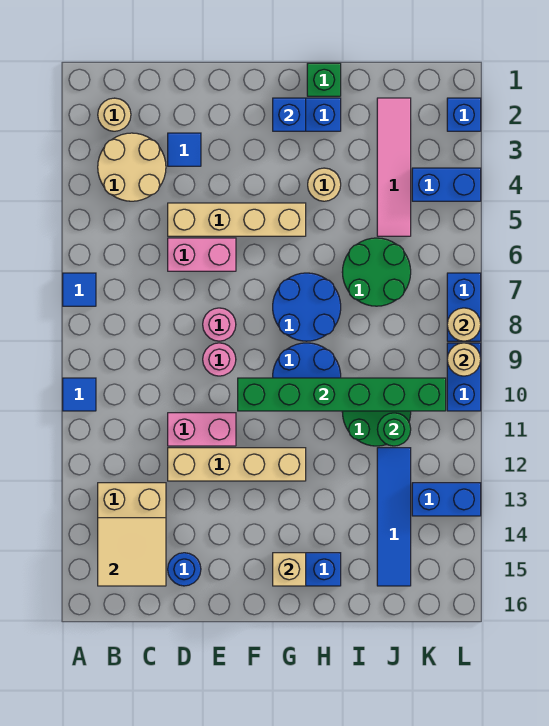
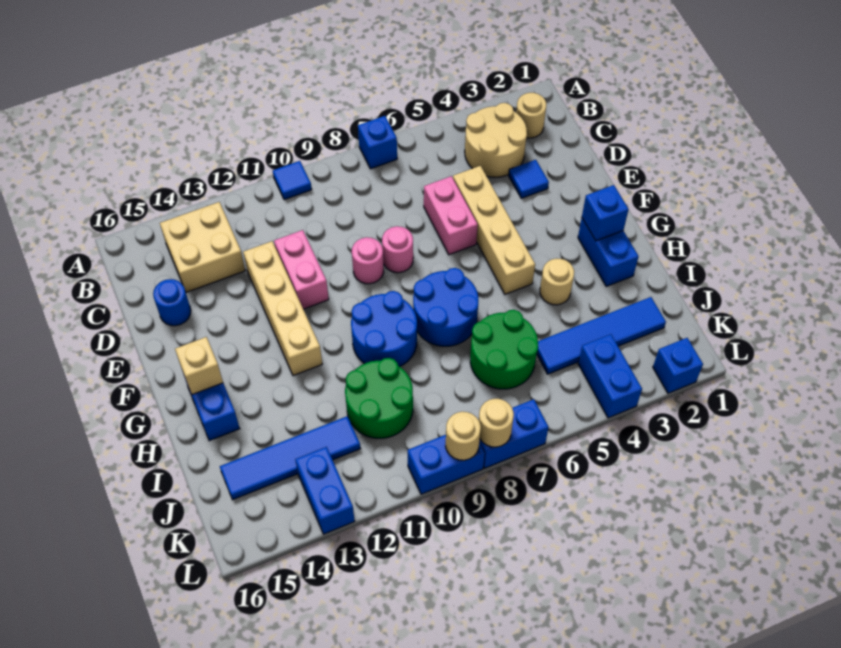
blue 1x1 tile [63,273,96,306] -> blue 1x1 brick [358,116,397,169]
tan 2x2 tile [98,518,166,586] -> none
green 1x6 brick [238,378,446,411] -> none
green 1x1 brick [307,63,341,96] -> none
pink 1x4 tile [377,98,411,236] -> blue 1x4 tile [537,297,666,374]
green 1x1 round brick [377,413,411,446] -> none

